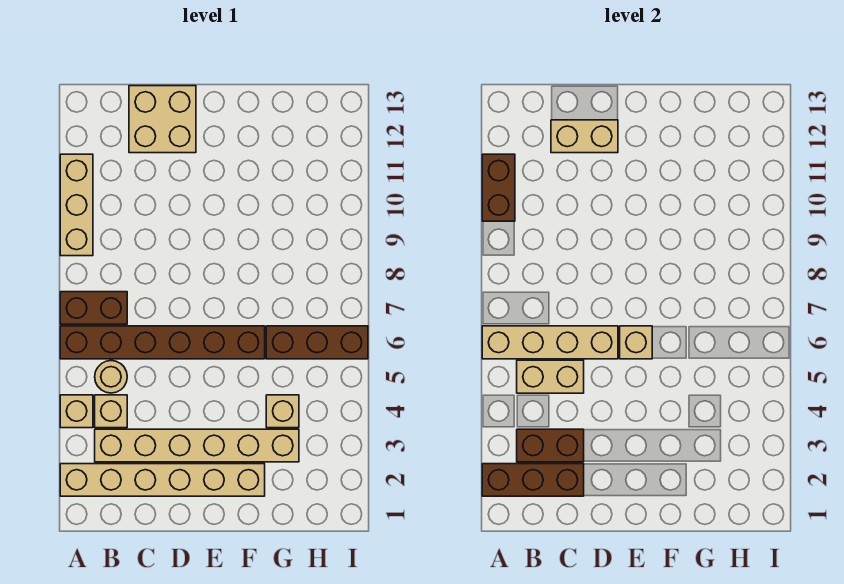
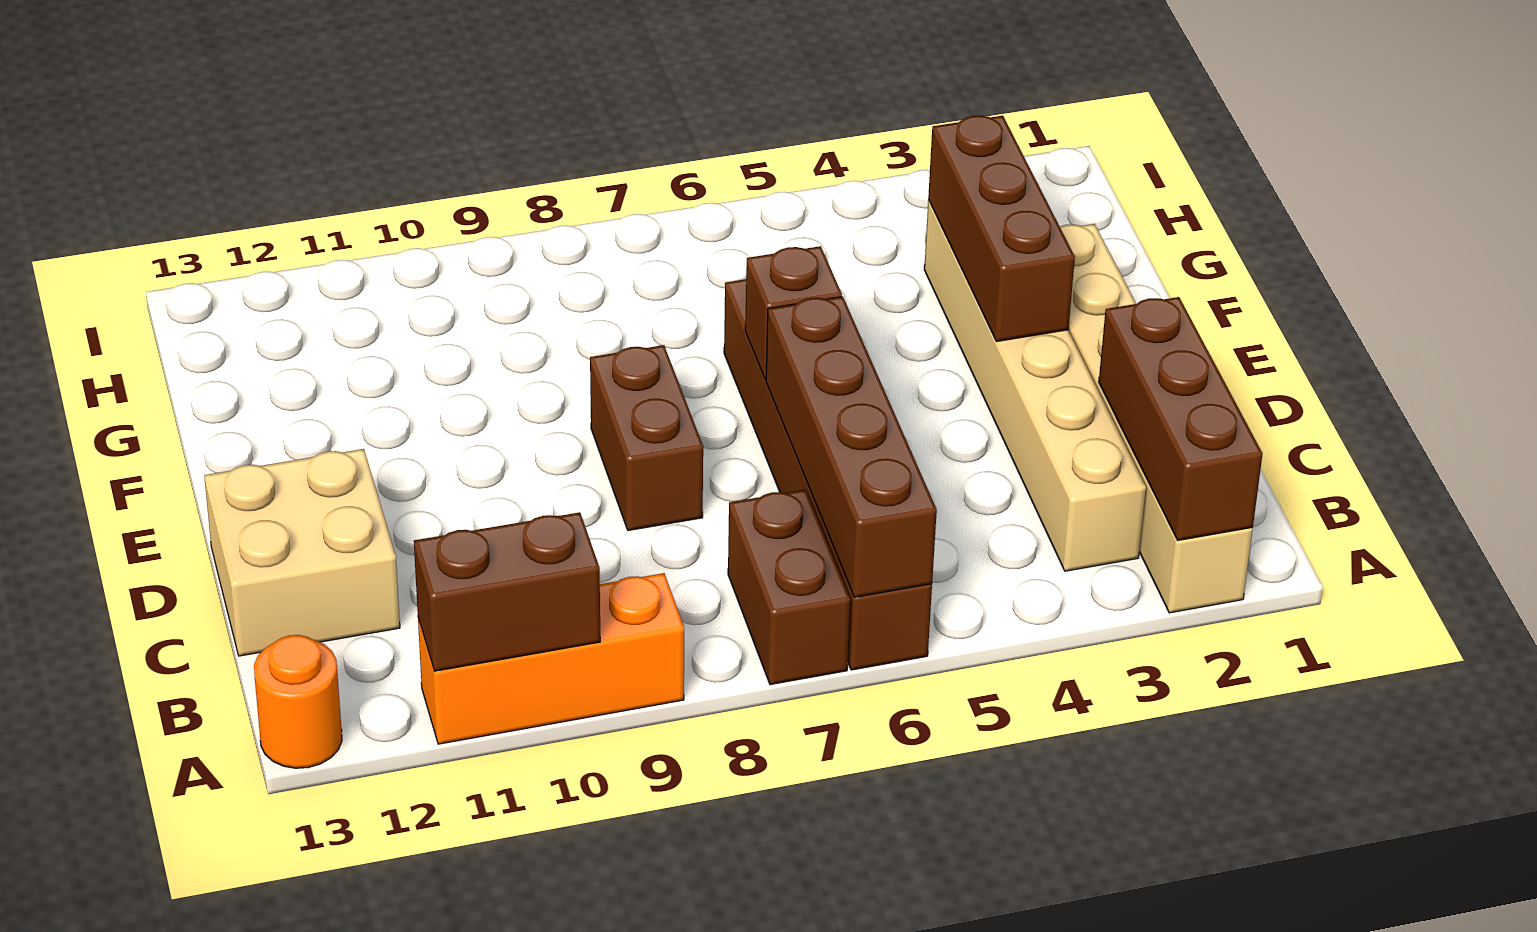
tan 1x1 brick [60,395,93,428] -> none
tan 1x4 brick [482,326,618,359] -> brown 1x4 brick [766,296,937,597]
tan 1x3 brick [60,154,93,256] -> orange 1x3 brick [418,573,684,744]
none -> orange 1x1 round brick [254,635,342,768]
brown 1x2 brick [517,429,584,462] -> brown 1x2 brick moved to [590,345,703,531]
tan 1x1 brick [95,395,127,428] -> none
tan 1x1 round brick [95,361,127,393] -> none
tan 1x2 brick [517,360,584,393] -> none
tan 1x2 brick [551,120,618,153] -> none
tan 1x1 brick [620,326,652,359] -> brown 1x1 brick [745,246,842,379]
tan 1x1 brick [266,395,299,428] -> none
brown 1x3 brick [266,326,368,359] -> brown 1x3 brick moved to [928,115,1075,342]

